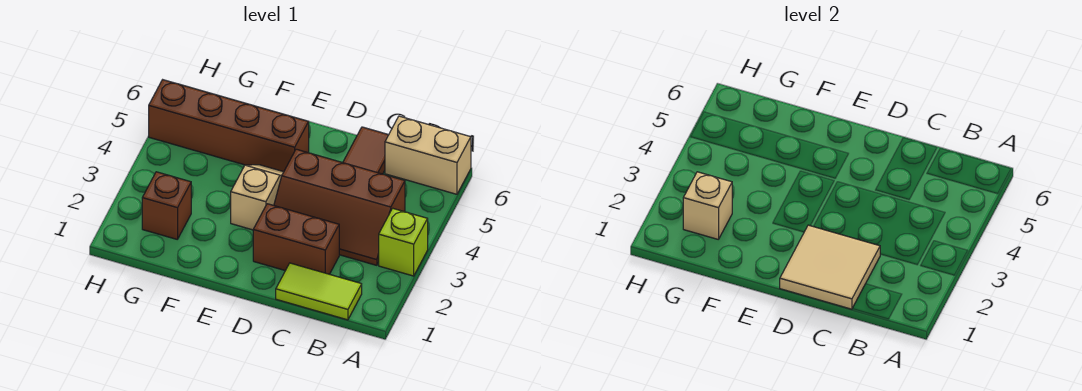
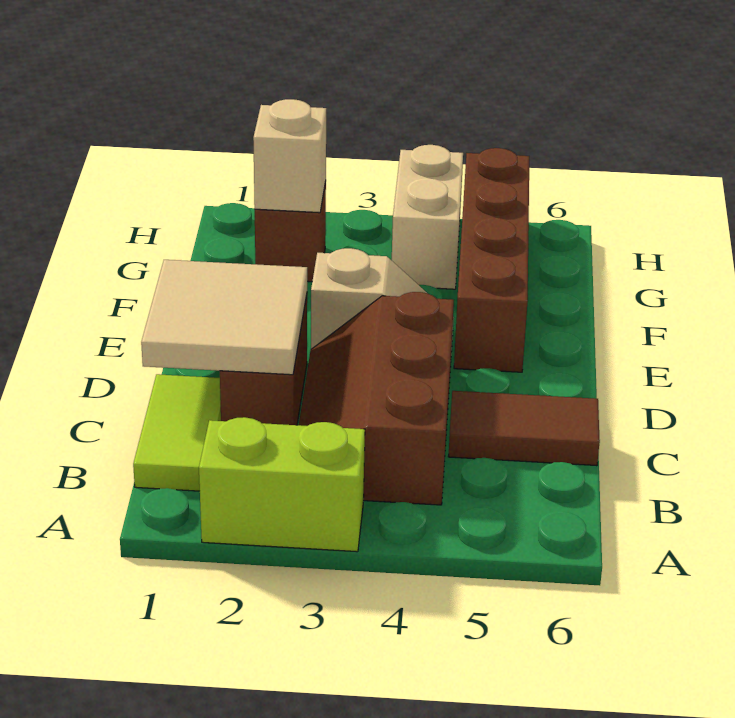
lime 1x1 brick [379,208,428,276] -> lime 1x2 brick [199,417,365,552]
tan 1x2 brick [385,116,471,194] -> tan 1x2 brick moved to [392,145,463,289]

